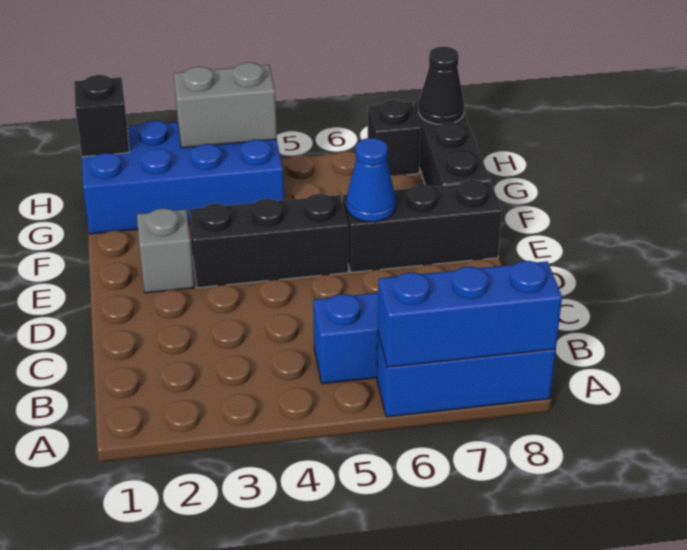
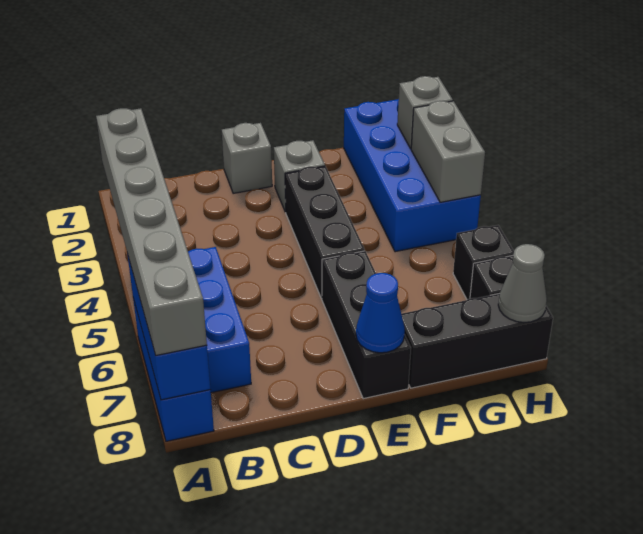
none -> grey 1x6 brick [96,108,207,355]
none -> grey 1x1 brick [222,123,272,194]
blue 1x1 cone [347,138,396,222] -> blue 1x1 cone moved to [356,273,405,353]
black 1x1 brick [74,75,129,157] -> black 1x1 brick moved to [453,225,514,300]
none -> grey 1x1 brick [397,76,453,149]
black 1x1 cone [419,47,464,124] -> grey 1x1 cone [498,244,547,323]

